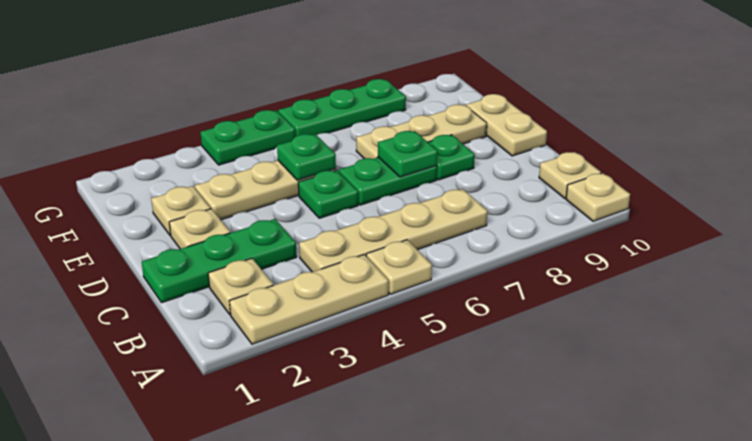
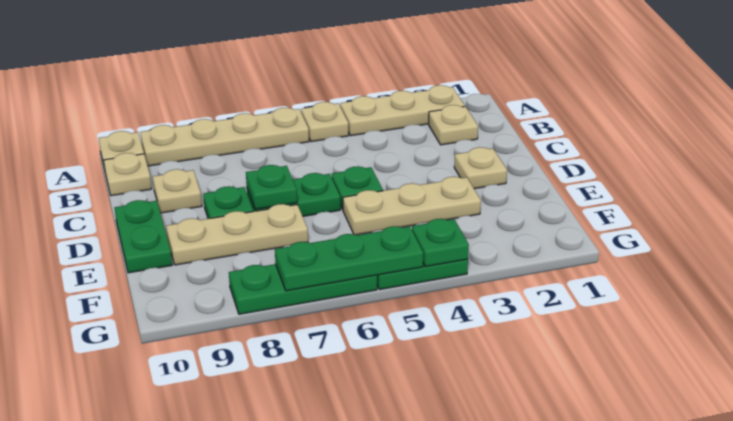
tan 1x4 plate [299,189,488,272] -> tan 1x4 plate moved to [140,108,309,166]
green 1x3 plate [142,219,297,303] -> green 1x3 plate moved to [275,226,423,291]
tan 1x2 plate [466,94,547,156] -> green 1x2 plate [115,200,172,273]
tan 1x1 plate [151,186,211,236] -> tan 1x1 plate moved to [153,169,202,213]
green 1x1 plate [277,134,336,180] -> green 1x1 plate moved to [412,219,469,267]

